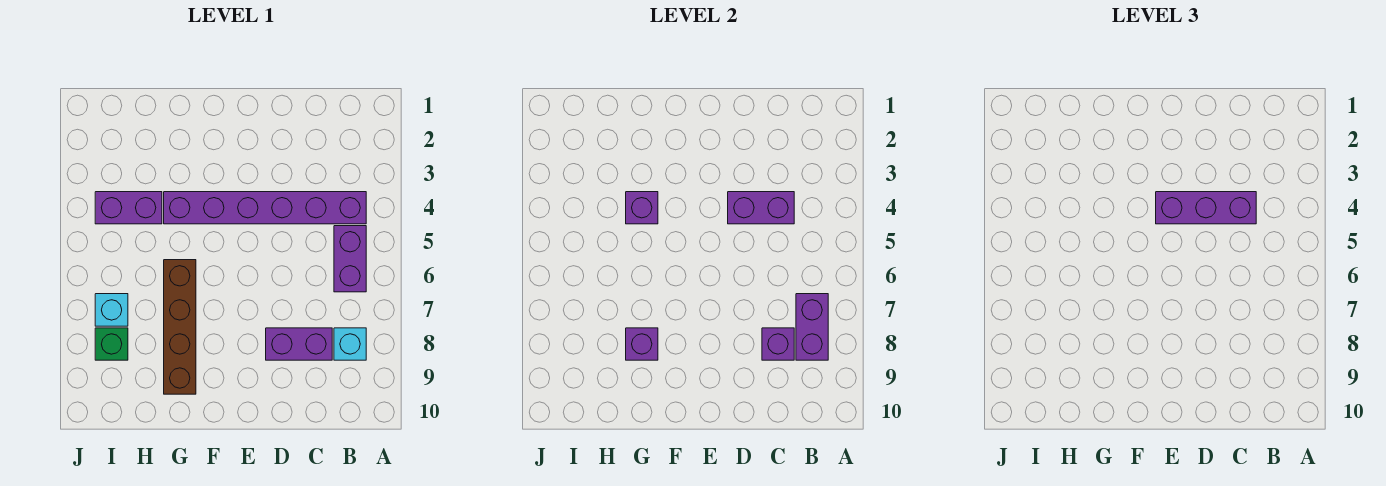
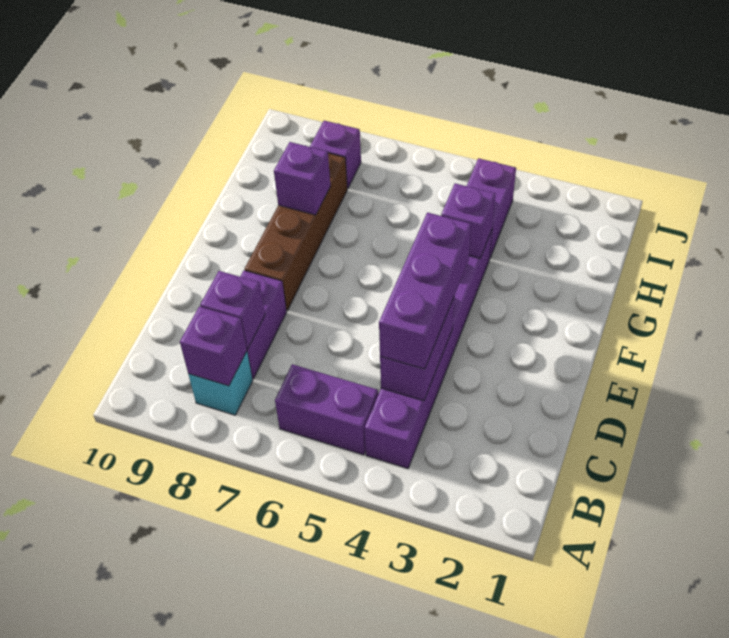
purple 1x2 brick [796,294,828,360] -> purple 1x1 brick [180,306,247,386]
brown 1x4 brick [164,260,196,394] -> brown 1x4 brick turned to [245,153,347,311]
cyan 1x1 brick [95,294,128,326] -> none
green 1x1 brick [95,328,128,360] -> purple 1x1 brick [310,121,361,189]

